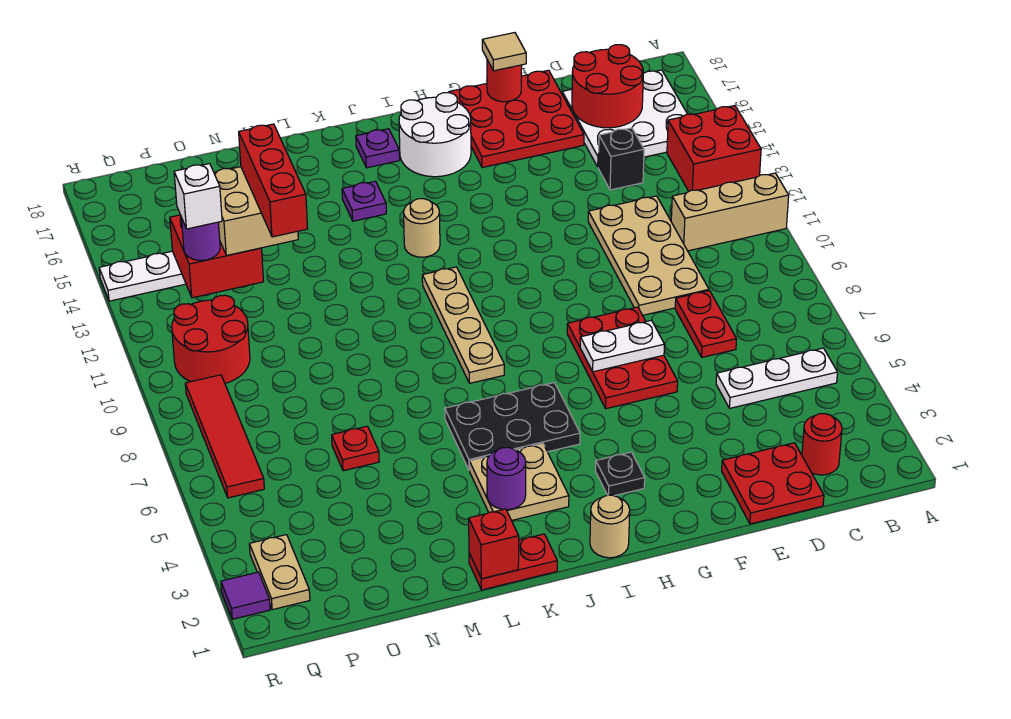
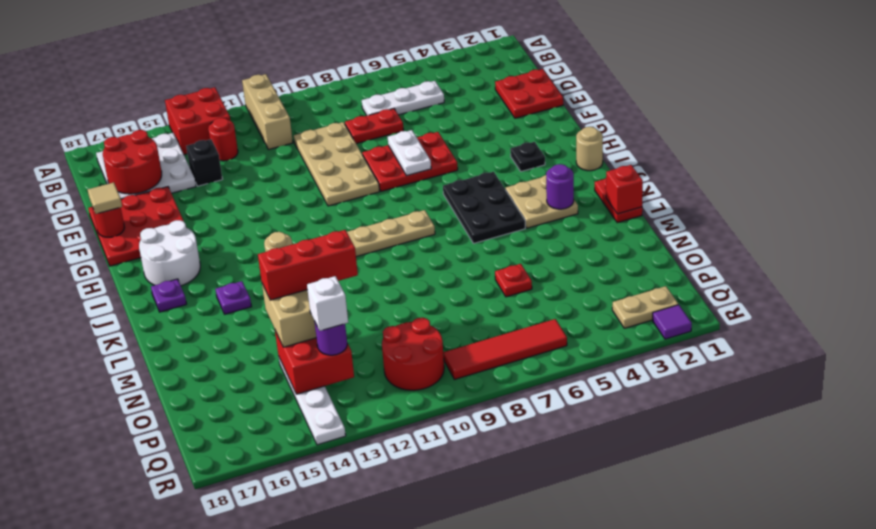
white 1x3 plate [716,348,838,408] -> white 1x3 plate turned to [362,81,444,116]
red 1x1 round brick [802,414,842,475] -> red 1x1 round brick moved to [208,118,238,161]
tan 2x4 plate [588,196,709,315] -> tan 2x4 plate turned to [294,122,380,206]

